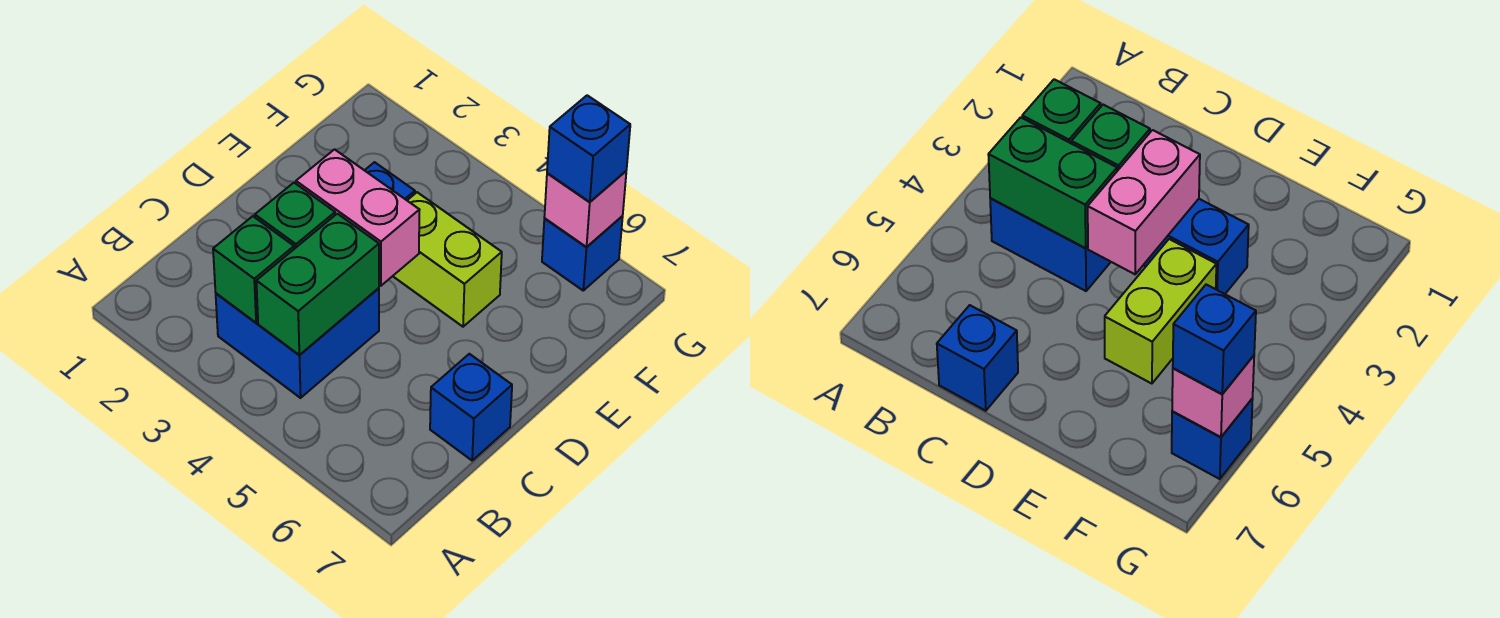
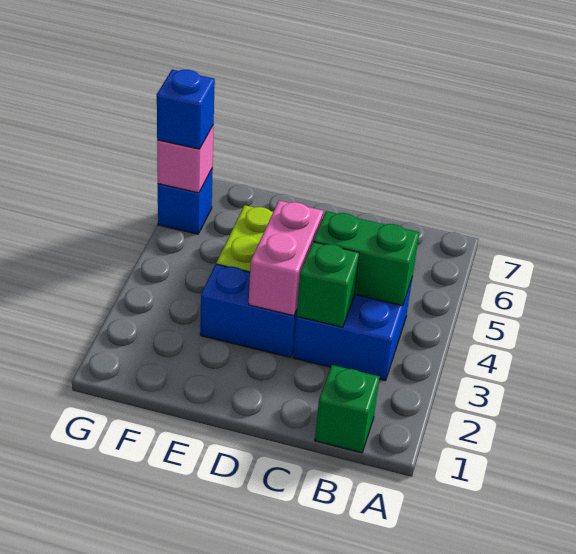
green 1x1 brick [213,216,294,323] -> green 1x1 brick moved to [315,365,379,453]
blue 1x1 brick [430,354,512,460] -> none

